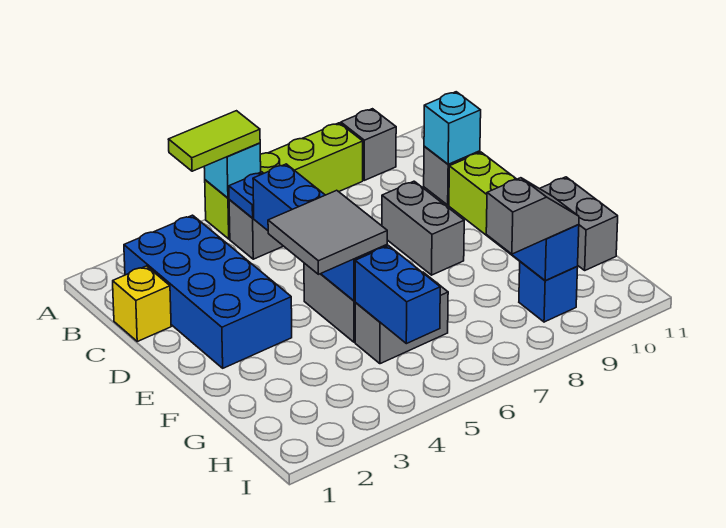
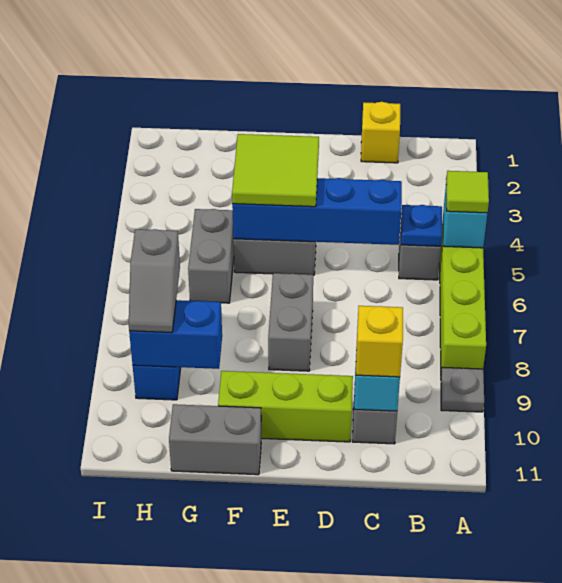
lime 1x2 tile [168,111,260,171] -> lime 1x1 tile [446,171,489,213]
grey 1x1 brick [341,109,396,180] -> grey 1x1 plate [441,367,484,412]
blue 2x4 brick [124,215,292,368] -> none
none -> yellow 1x1 brick [356,306,403,377]
grey 1x2 brick [382,181,464,275] -> grey 1x2 brick turned to [268,273,313,371]
grey 2x2 tile [268,190,387,274] -> lime 2x2 tile [232,134,319,207]
blue 1x2 brick [355,246,440,344] -> none

